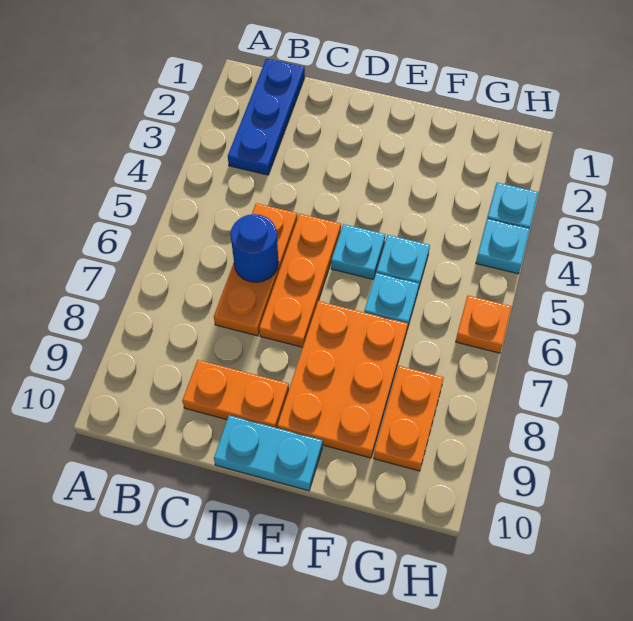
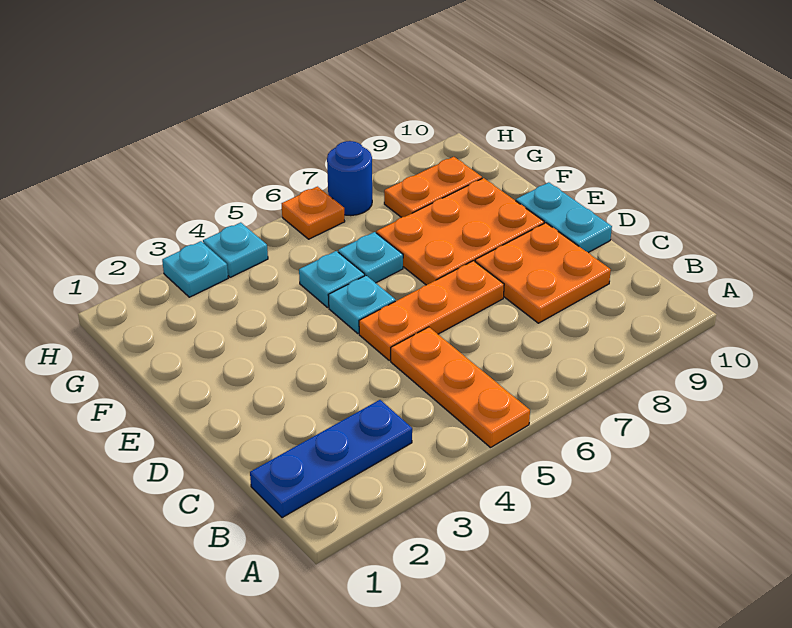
orange 1x3 plate [214,203,297,336] -> orange 1x3 plate turned to [391,327,530,448]
blue 1x1 round brick [230,214,279,282] -> blue 1x1 round brick moved to [327,141,372,216]
orange 1x2 plate [182,360,289,428] -> orange 2x2 plate [475,223,611,323]

